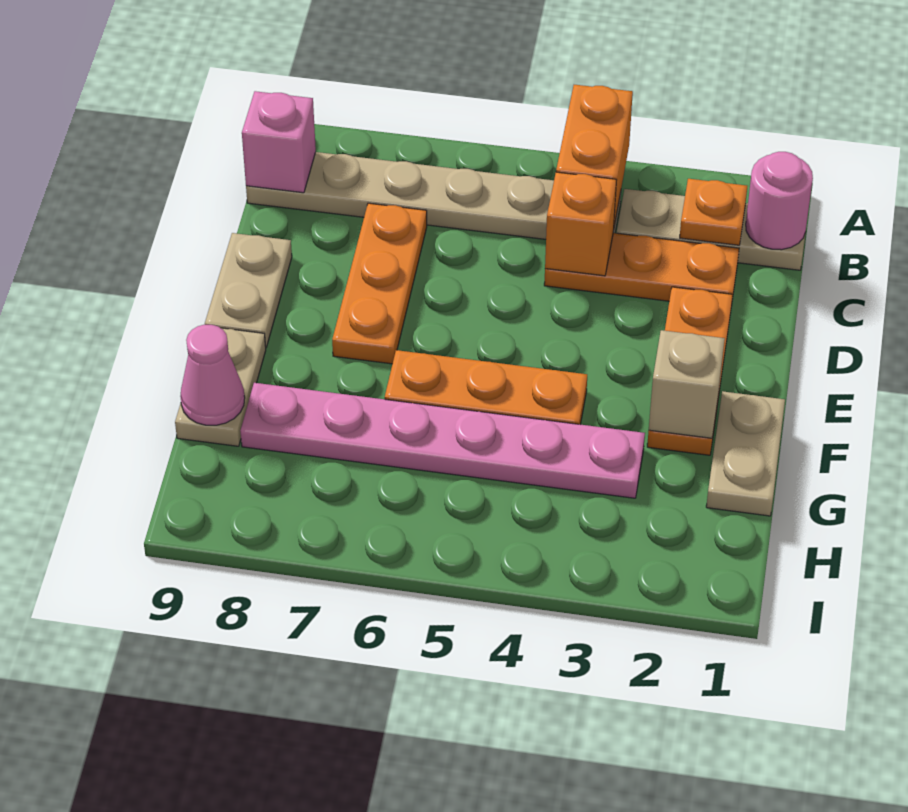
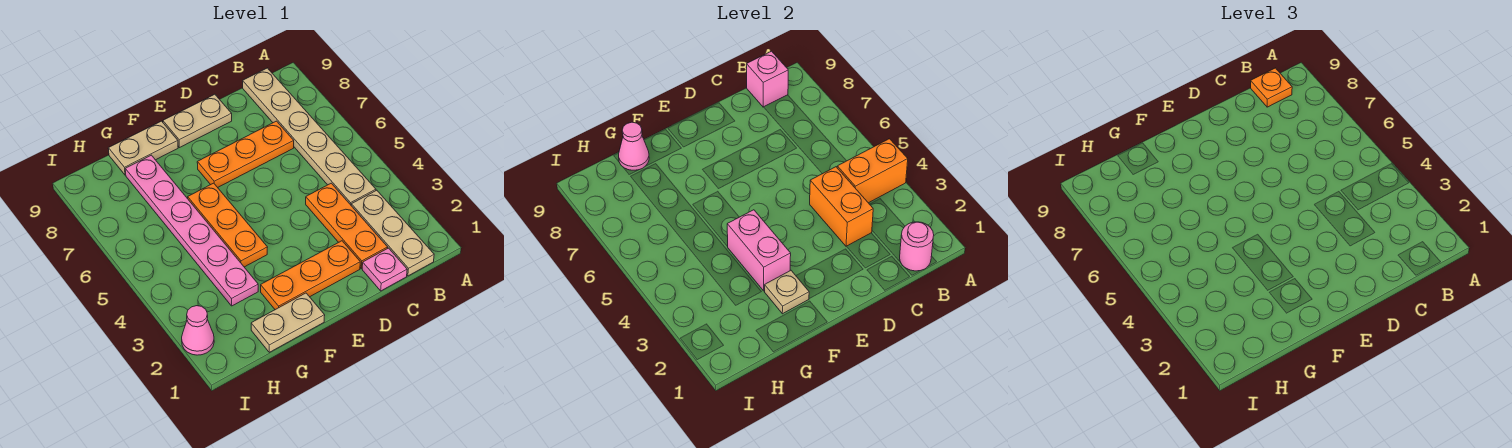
orange 1x1 plate [680,179,747,245] -> orange 1x1 plate moved to [1251,68,1292,107]
none -> pink 1x1 plate [362,248,407,291]
orange 1x1 brick [545,172,617,276] -> orange 1x2 brick [810,167,873,246]
tan 1x1 brick [649,330,725,438] -> tan 1x1 plate [765,270,809,314]
none -> pink 1x2 brick [727,210,791,291]
none -> pink 1x1 cone [182,306,214,355]

